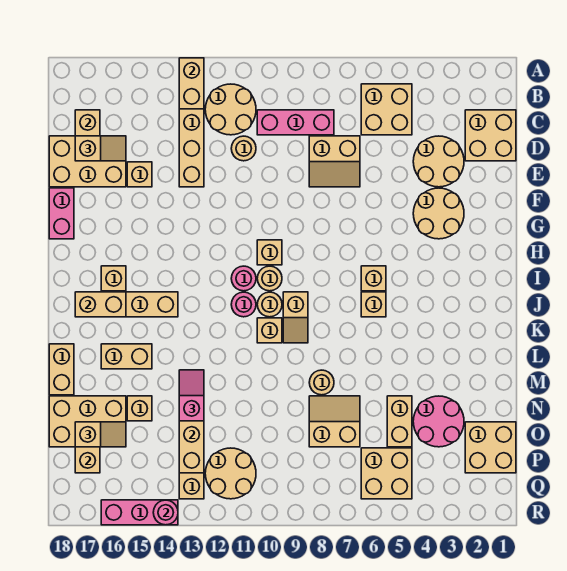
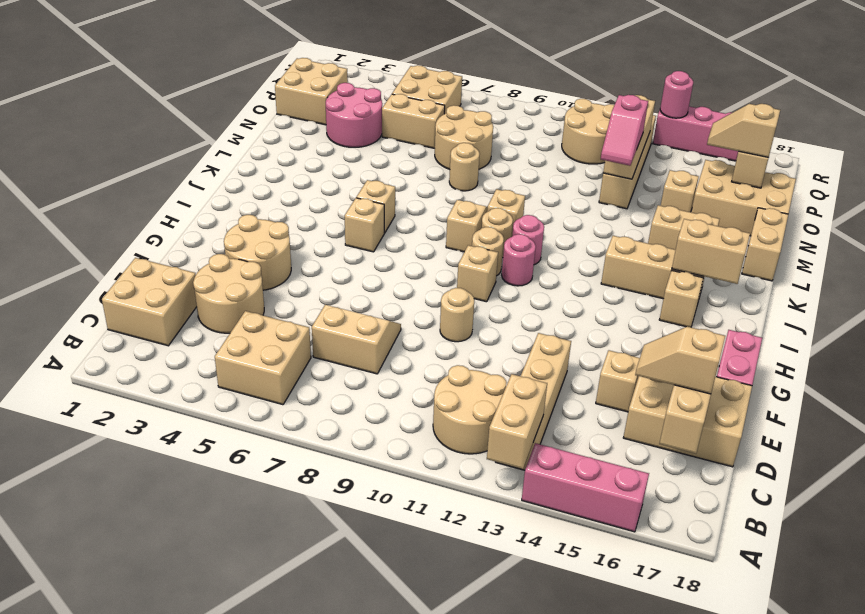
pink 1x3 brick [257,110,334,135] -> pink 1x3 brick moved to [522,443,649,532]
tan 1x1 round brick [231,136,256,161] -> tan 1x1 round brick moved to [440,288,474,342]
tan 1x2 brick [387,396,412,447] -> tan 1x2 brick turned to [382,94,445,148]
tan 2x2 slope [309,396,360,447] -> tan 2x2 round brick [435,105,493,169]

